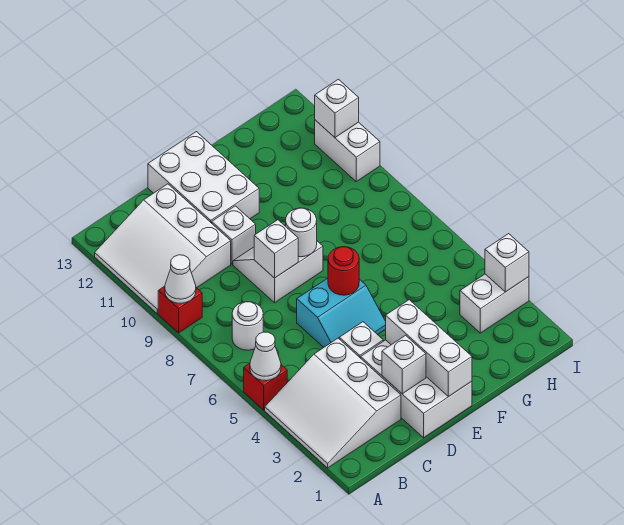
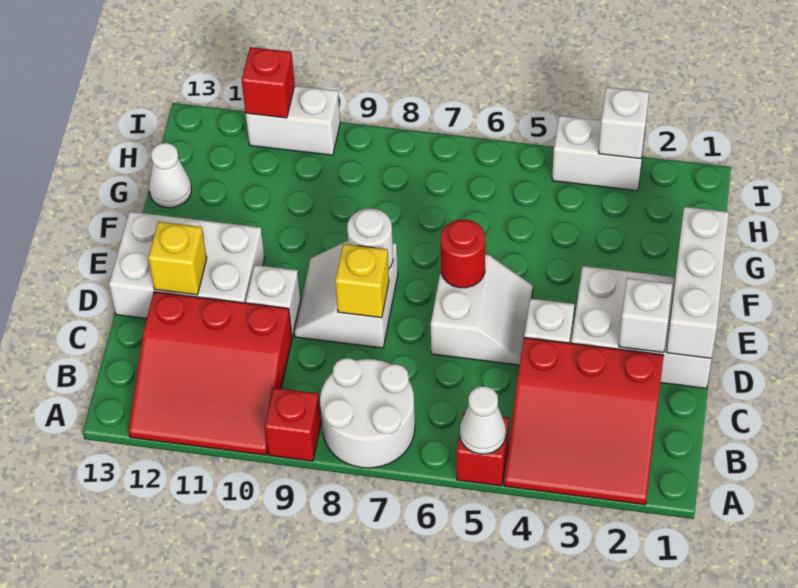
white 3x3 slope [265,338,401,468] -> red 3x3 slope [504,338,664,505]
white 1x1 cone [165,255,196,303] -> white 1x1 cone moved to [149,143,191,208]
white 3x3 slope [95,184,231,314] -> red 3x3 slope [129,292,292,455]
white 1x1 round brick [232,302,263,350] -> white 2x2 round brick [320,358,415,468]
cyan 2x2 slope [297,278,386,347] -> white 2x2 slope [431,254,533,365]
white 1x1 brick [254,220,298,278] -> yellow 1x1 brick [335,244,389,318]
none -> yellow 1x1 brick [148,222,207,295]
white 1x3 brick [386,300,472,397] -> white 1x3 brick turned to [666,207,729,359]
white 1x2 brick [460,274,529,333] -> white 1x2 brick turned to [552,116,645,191]
white 1x1 brick [315,79,359,137] -> red 1x1 brick [242,47,295,118]

